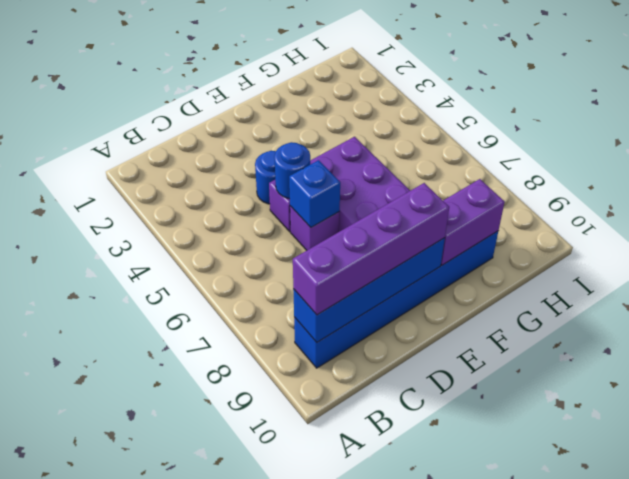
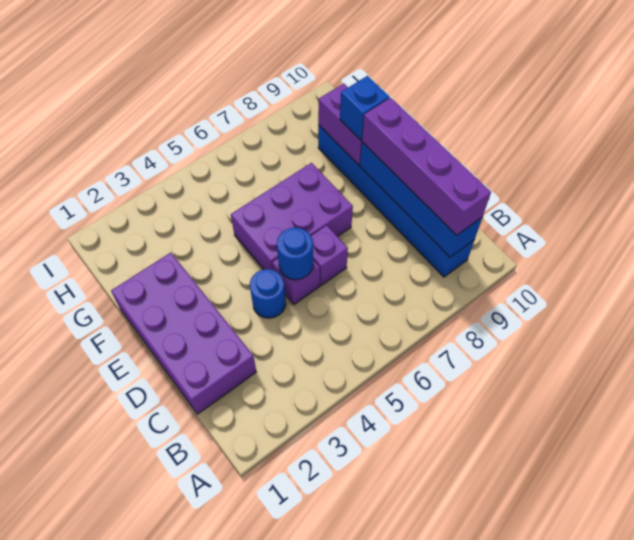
none -> purple 2x4 brick [111,253,256,414]
blue 1x1 brick [289,160,340,227] -> blue 1x1 brick moved to [340,76,390,140]

